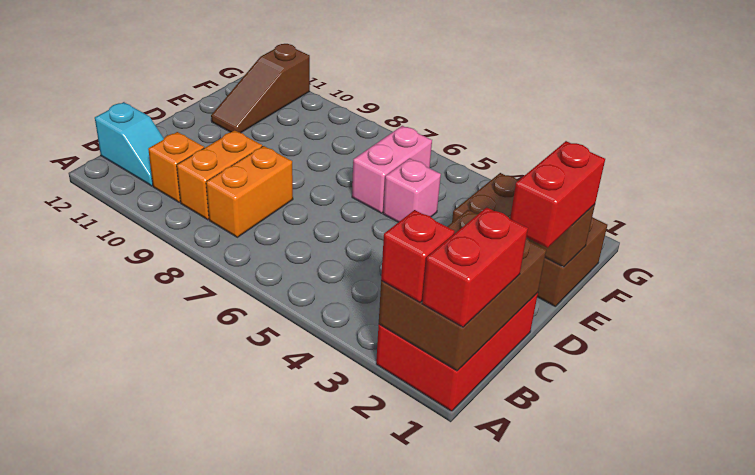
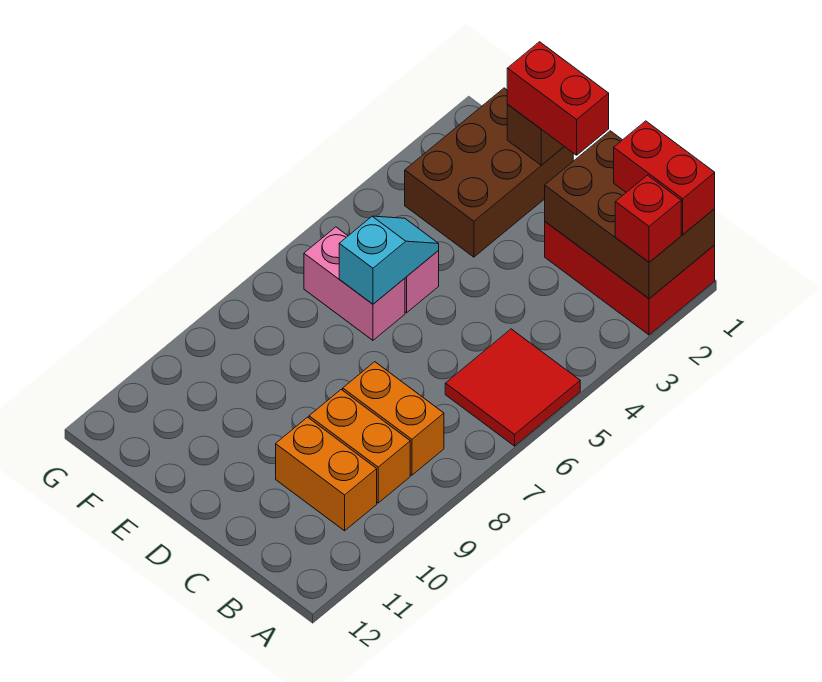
none -> red 2x2 tile [445,329,580,446]
orange 1x1 brick [148,132,204,202] -> orange 1x2 brick [276,417,377,531]
cyan 1x2 slope [95,102,164,186] -> cyan 1x2 slope moved to [339,216,439,304]
brown 1x3 slope [211,44,310,133] -> none

